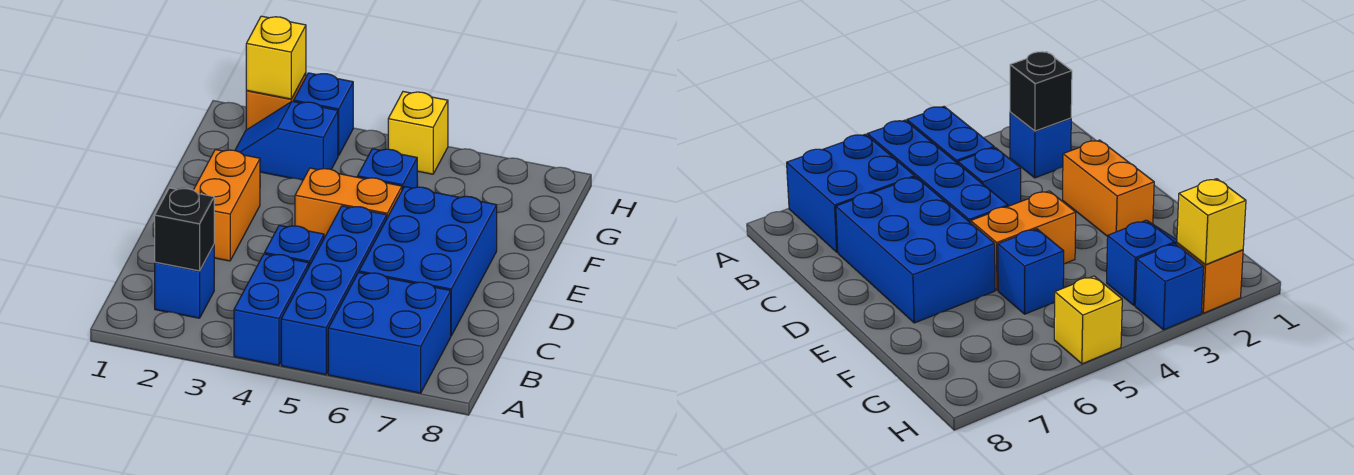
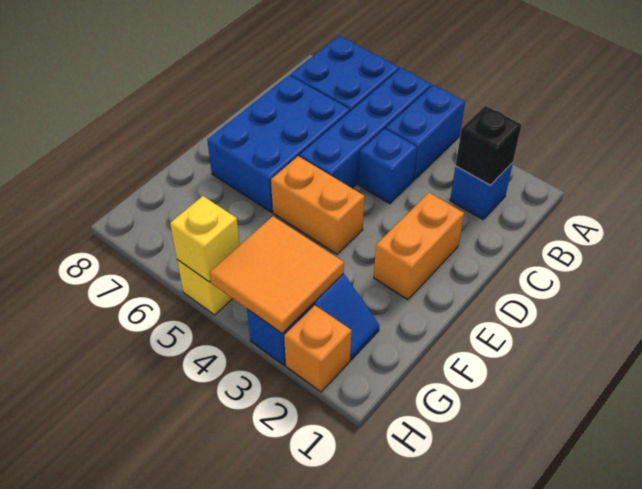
blue 1x1 brick [358,149,417,190] -> none
none -> orange 2x2 tile [210,216,344,334]
yellow 1x1 brick [246,16,306,99] -> yellow 1x1 brick moved to [170,196,240,282]

